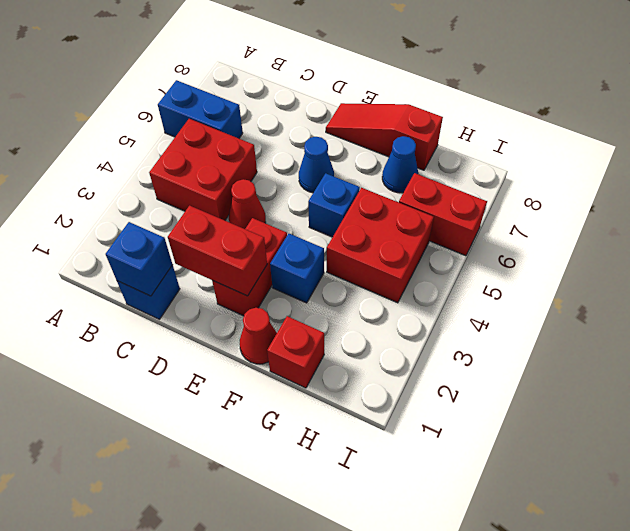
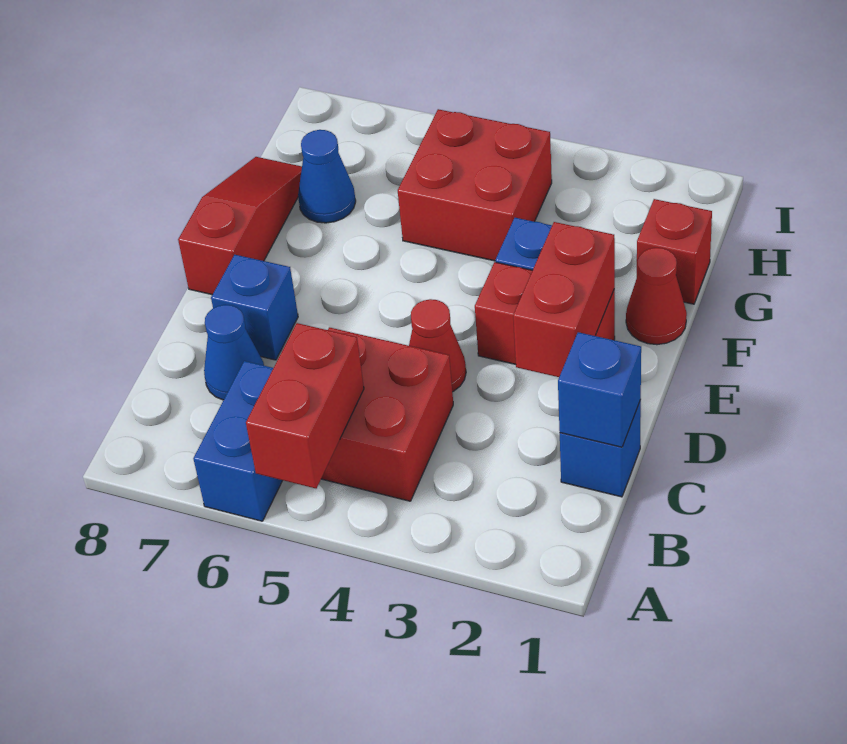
blue 1x1 cone [299,137,334,193] -> blue 1x1 cone moved to [204,305,264,400]
red 1x3 slope [326,103,443,170] -> red 1x3 slope turned to [178,157,302,295]
blue 1x1 brick [308,173,360,237] -> blue 1x1 brick moved to [211,255,298,360]
red 1x2 brick [399,173,487,256] -> red 1x2 brick moved to [246,323,364,488]

